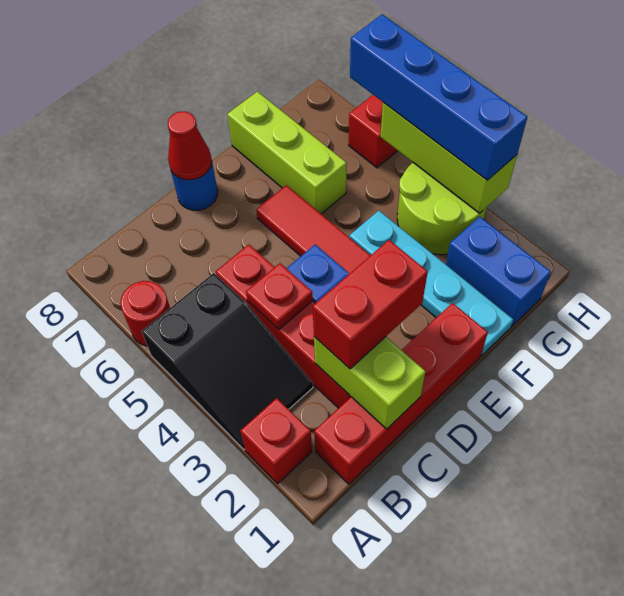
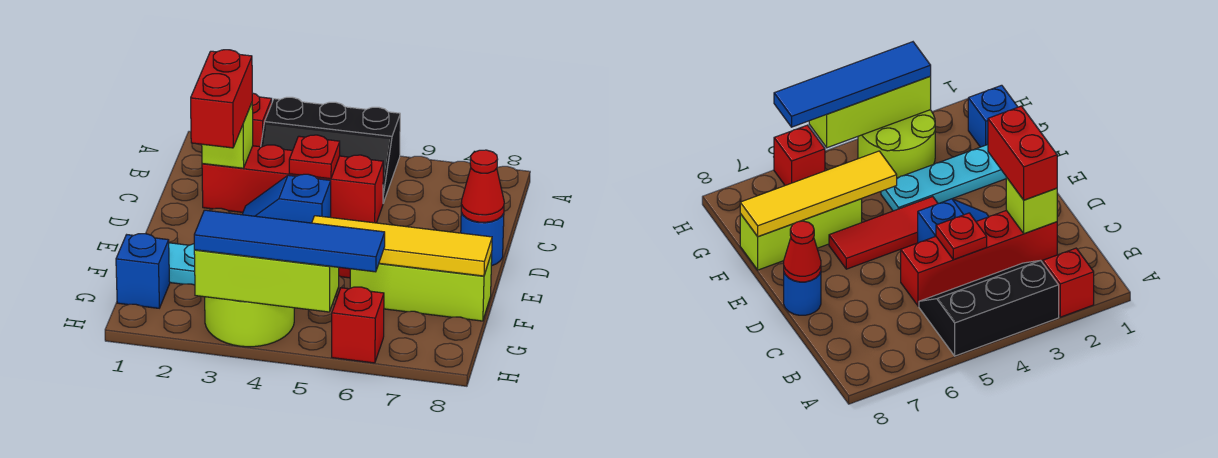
black 2x3 slope [142,273,313,450] -> black 2x3 slope turned to [261,97,400,203]
red 1x1 round brick [120,281,170,346] -> none
red 1x4 brick [314,303,488,484] -> none
lime 1x2 brick [314,337,426,429] -> lime 1x1 brick [202,103,253,168]
none -> yellow 1x4 tile [312,216,492,276]
blue 1x2 brick [446,217,551,326] -> blue 1x1 brick [116,234,170,308]
blue 1x4 brick [350,14,527,180] -> blue 1x4 tile [194,210,385,272]

